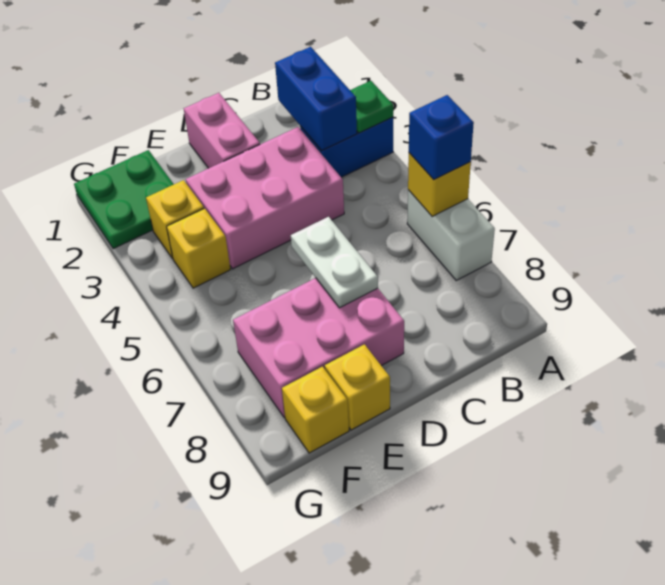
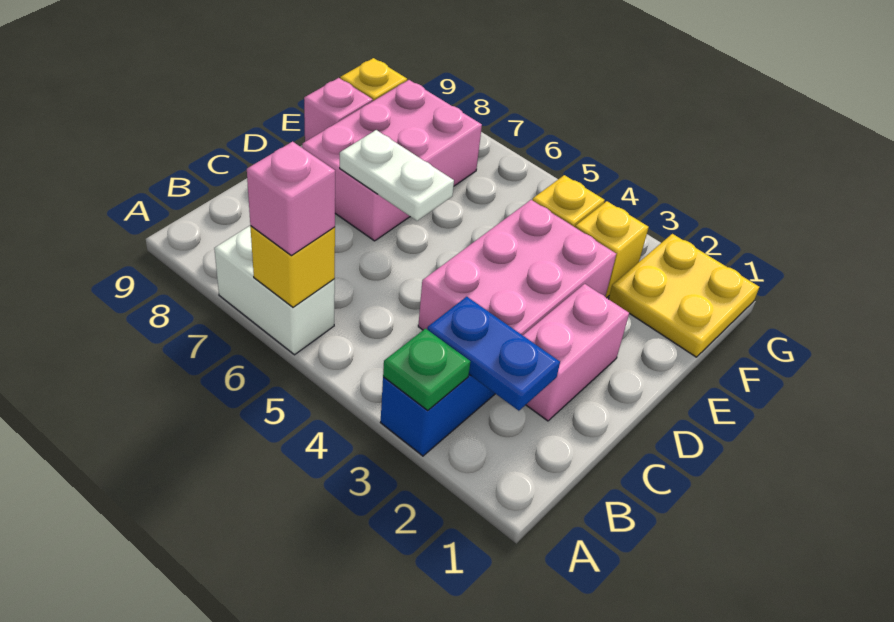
blue 1x1 brick [409,95,474,180] -> pink 1x1 brick [247,142,335,256]
blue 1x2 brick [275,47,357,151] -> blue 1x2 plate [427,297,560,411]
pink 1x2 brick [184,93,260,168] -> pink 1x2 brick turned to [523,284,629,421]
yellow 1x1 brick [325,344,390,430] -> pink 1x1 brick [304,78,373,142]
green 2x2 plate [74,150,174,249] -> yellow 2x2 plate [609,234,759,357]

